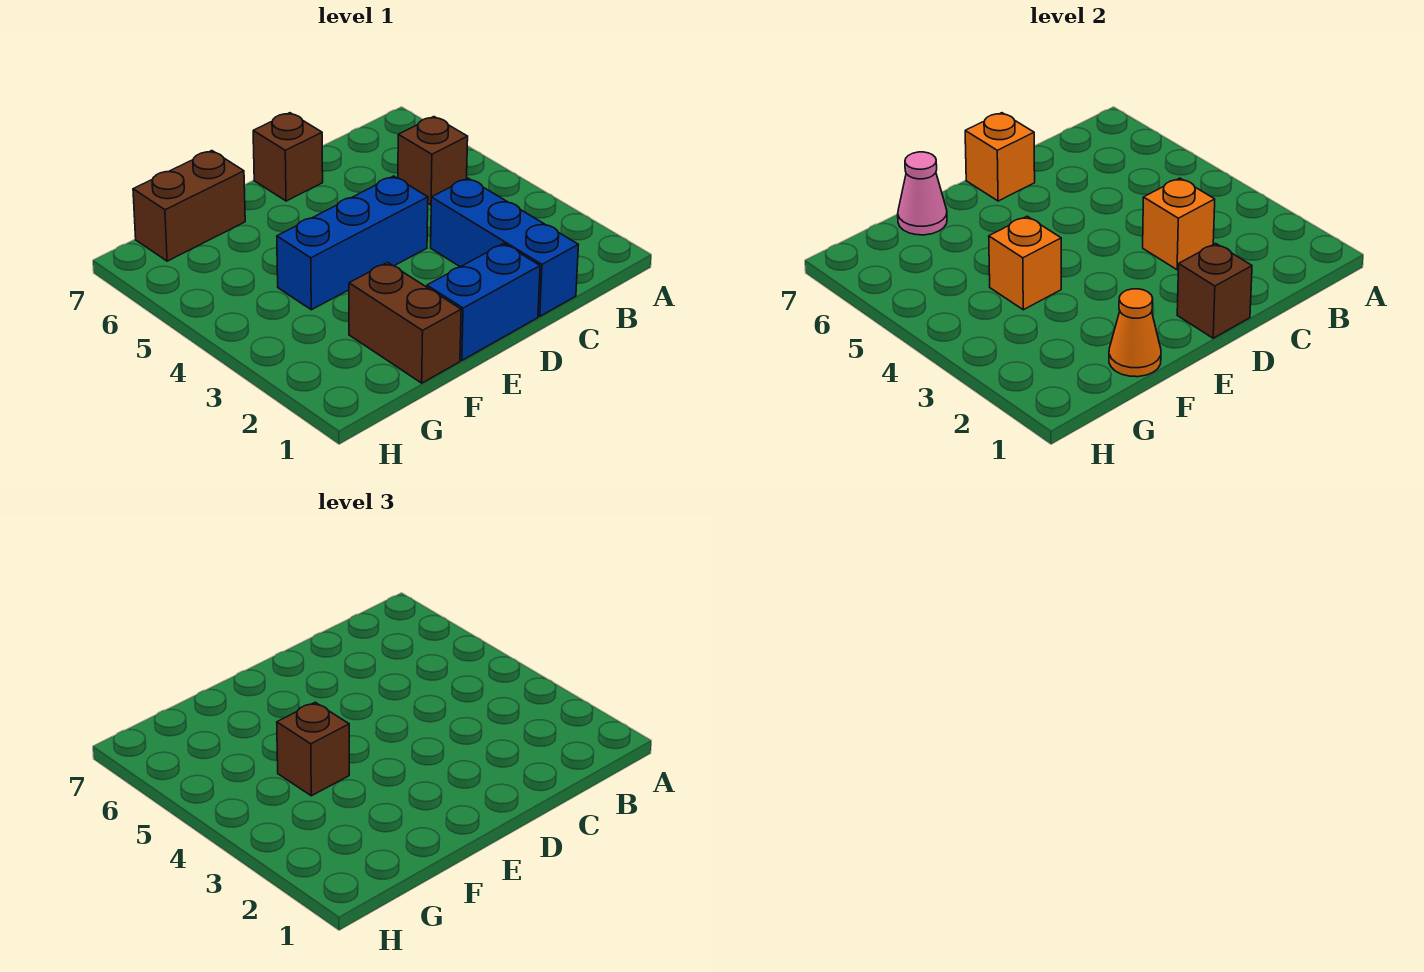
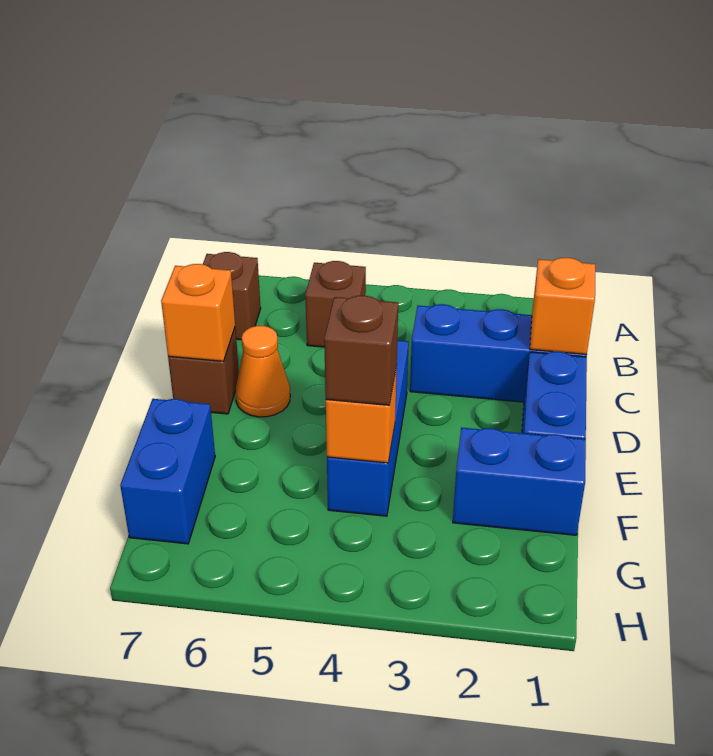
orange 1x1 brick [1143,178,1215,270] -> orange 1x1 brick moved to [530,258,595,355]
brown 1x1 brick [1177,243,1252,338] -> brown 1x1 brick moved to [203,252,261,340]
brown 1x2 brick [349,262,461,383] -> blue 1x2 brick [453,428,586,535]
orange 1x1 cone [1109,289,1161,377] -> orange 1x1 cone moved to [236,326,290,417]
brown 1x2 brick [133,151,245,261] -> blue 1x2 brick [120,399,215,544]
pink 1x1 cone [898,152,947,235] -> none

